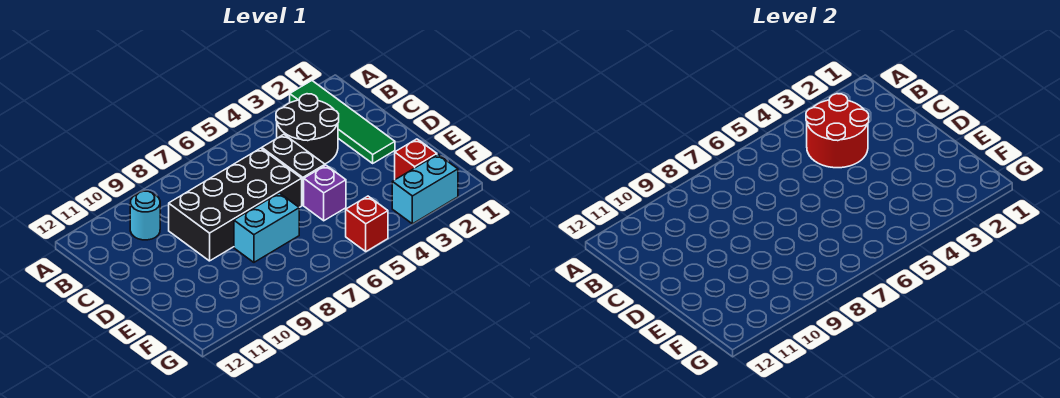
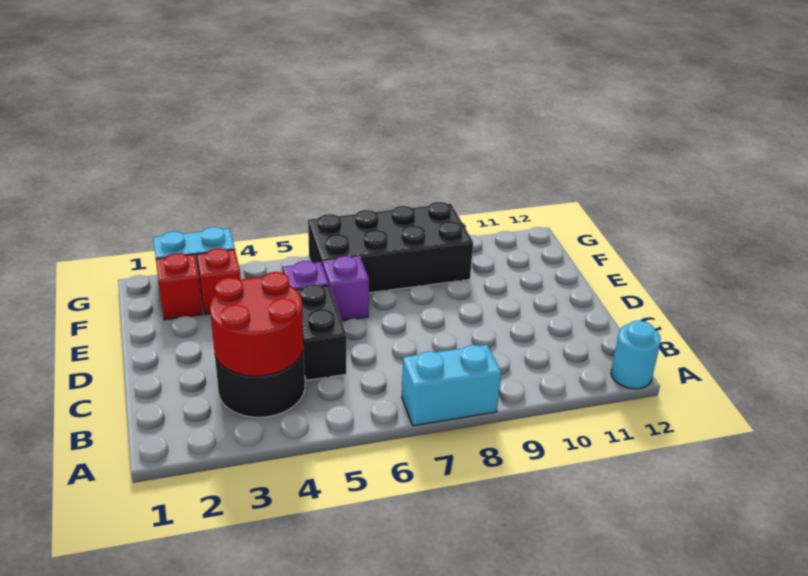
green 1x4 tile [290,81,395,163] -> none
cyan 1x1 round brick [130,191,160,240] -> cyan 1x1 round brick moved to [611,321,661,389]
black 2x4 brick [169,148,302,261] -> black 2x4 brick moved to [308,202,473,293]
none -> purple 1x1 brick [323,256,369,321]
cyan 1x2 brick [234,193,299,262] -> cyan 1x2 brick moved to [402,345,501,426]
red 1x1 brick [346,196,388,251] -> red 1x1 brick moved to [197,248,241,314]

